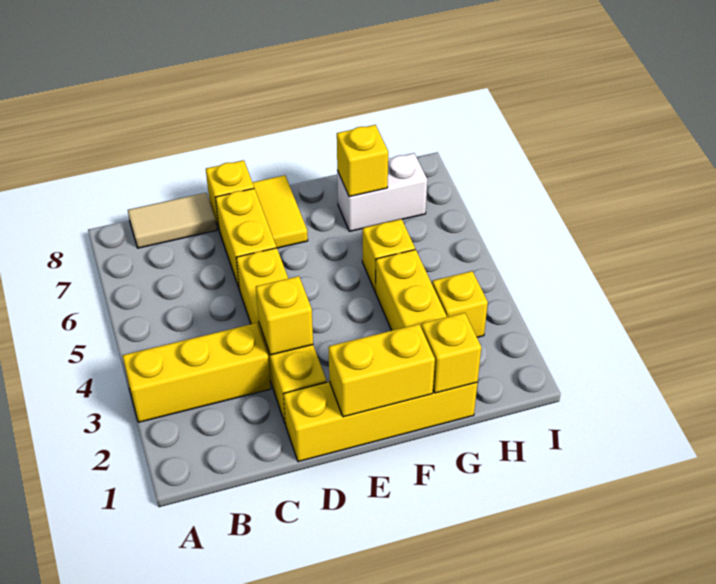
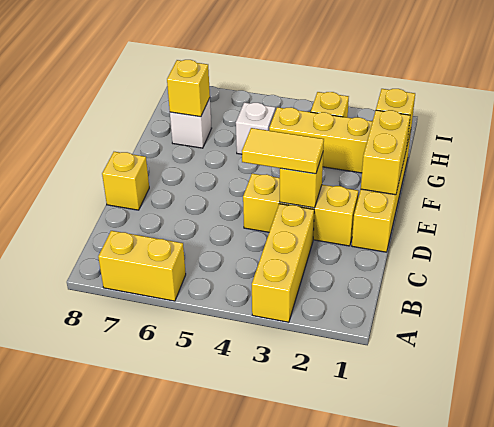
tan 1x2 tile [128,193,217,248] -> none
yellow 1x4 brick [236,248,327,424] -> yellow 1x3 brick [243,174,358,246]
yellow 1x2 brick [215,189,276,288] -> yellow 1x2 brick moved to [98,231,186,301]
yellow 1x2 tile [253,175,308,248] -> yellow 1x2 tile moved to [242,128,324,174]
yellow 1x1 brick [362,219,415,291] -> white 1x1 brick [236,103,275,154]
white 1x2 brick [337,153,427,231] -> white 1x1 brick [170,98,212,148]

